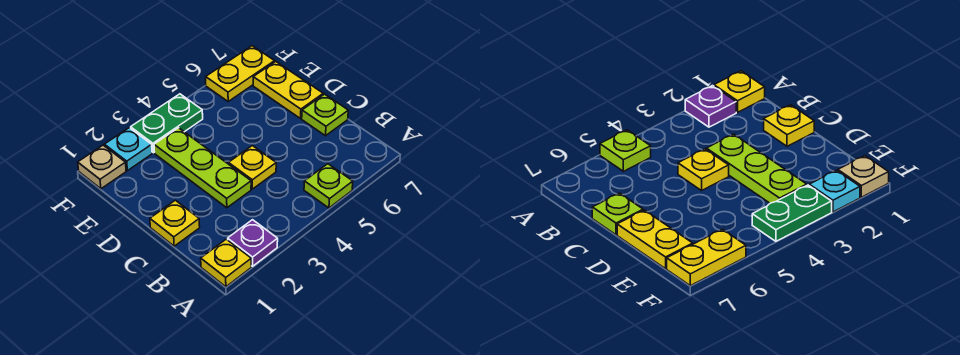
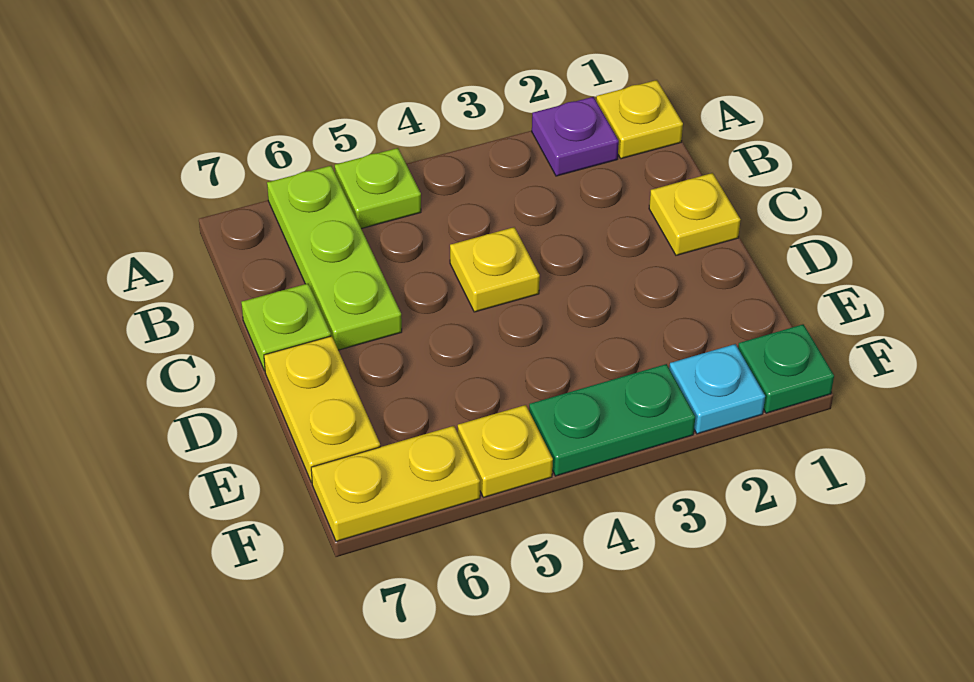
lime 1x3 plate [154,128,251,208] -> lime 1x3 plate moved to [267,166,402,350]
tan 1x1 plate [78,145,126,189] -> green 1x1 plate [738,324,834,413]
none -> yellow 1x1 plate [458,405,553,498]

